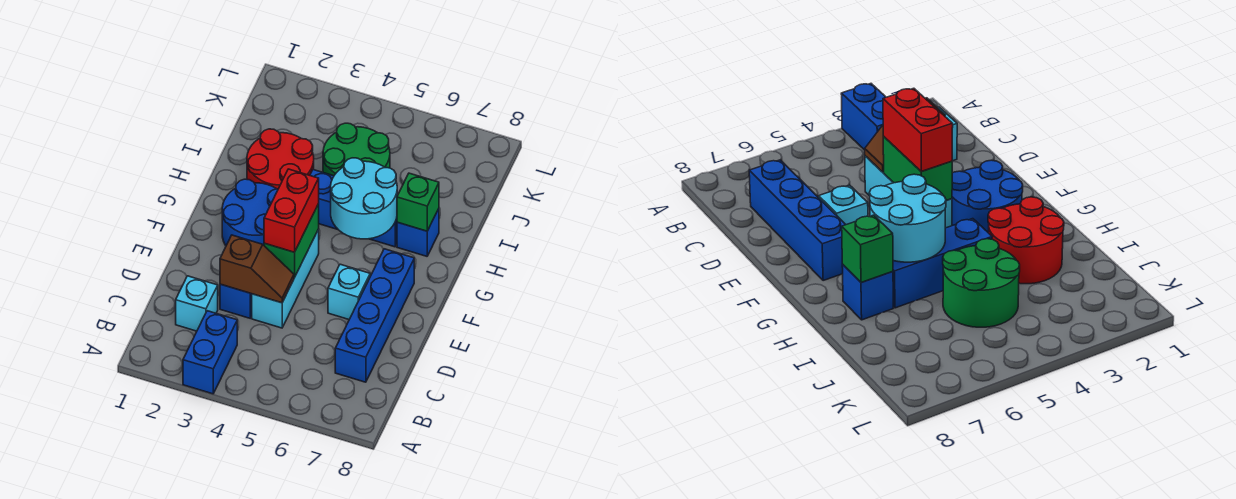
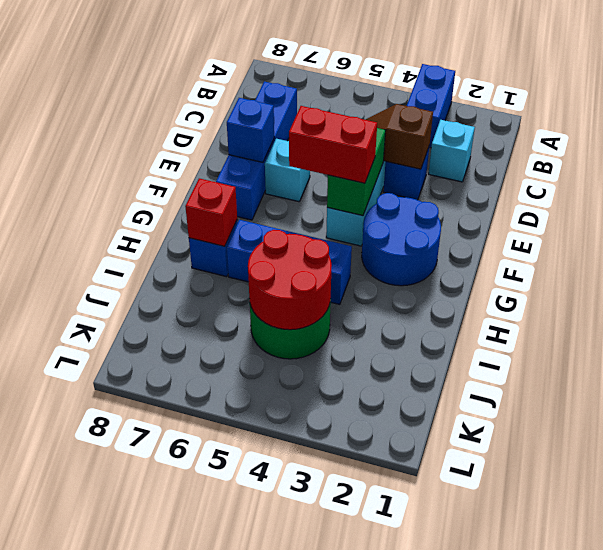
red 1x2 brick [264,169,319,252] -> red 1x2 brick turned to [289,106,377,183]
none -> blue 1x1 brick [227,98,274,162]
cyan 2x2 round brick [331,158,397,239] -> none
red 2x2 round brick [247,129,314,189] -> red 2x2 round brick moved to [248,230,332,330]
green 1x1 brick [397,173,439,231] -> red 1x1 brick [185,178,237,246]

